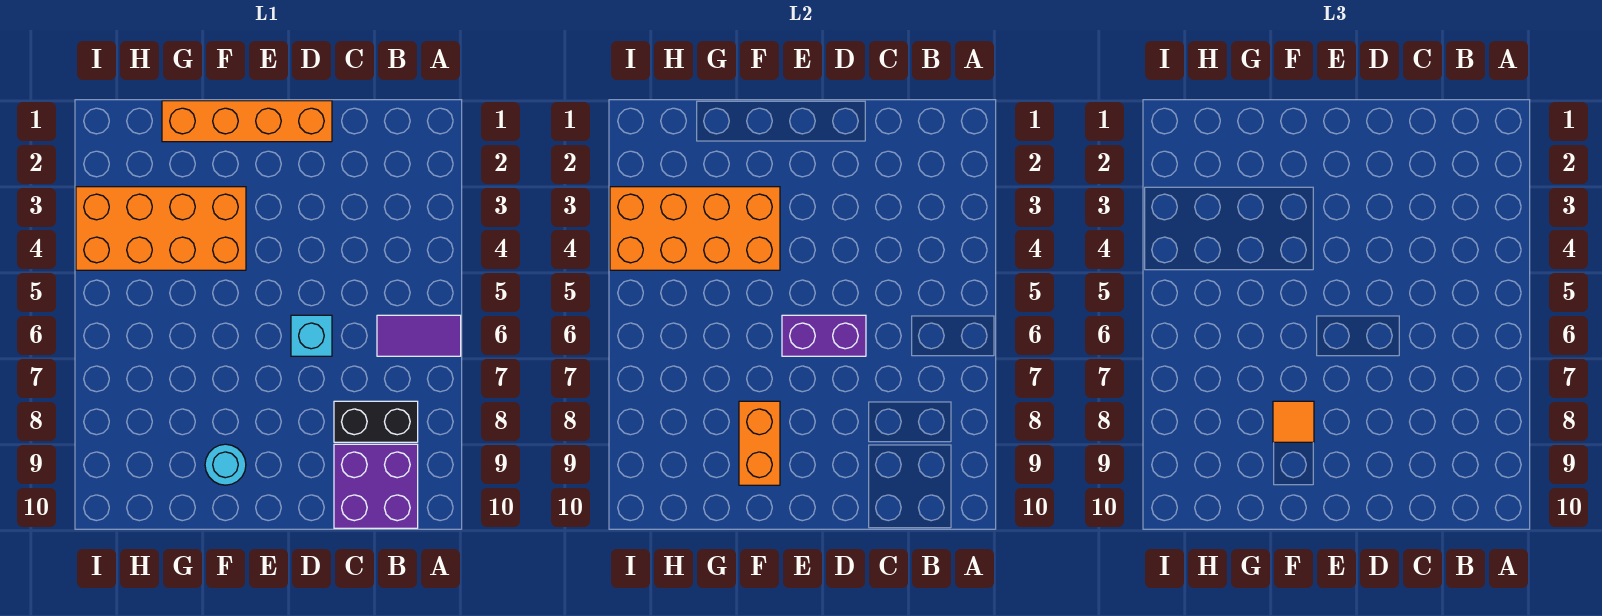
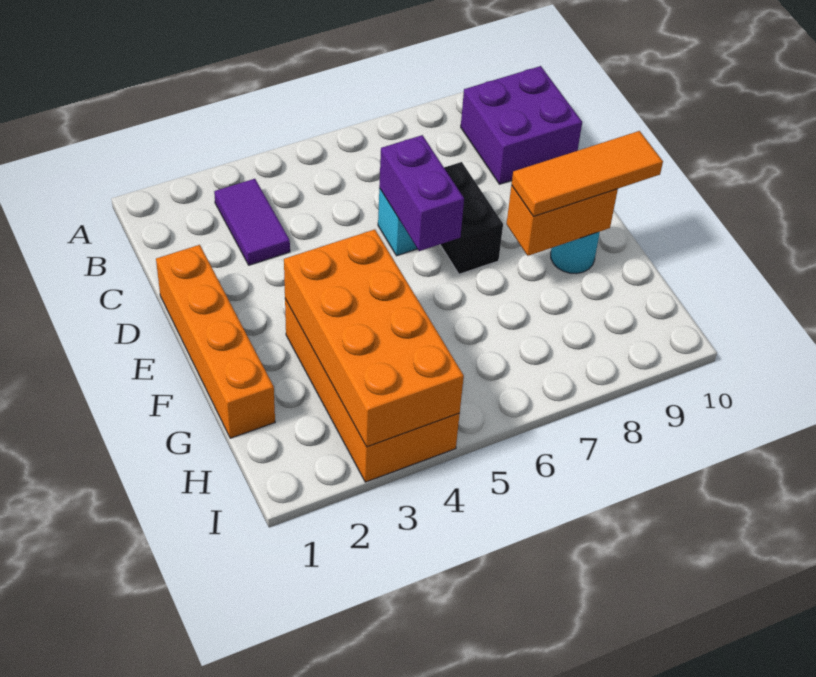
purple 1x2 tile [377,315,461,356] -> purple 1x2 tile moved to [214,179,290,265]
black 1x2 brick [334,401,418,442] -> black 1x2 brick moved to [440,162,503,274]
orange 1x1 tile [1273,401,1314,442] -> orange 1x3 tile [512,131,663,216]

